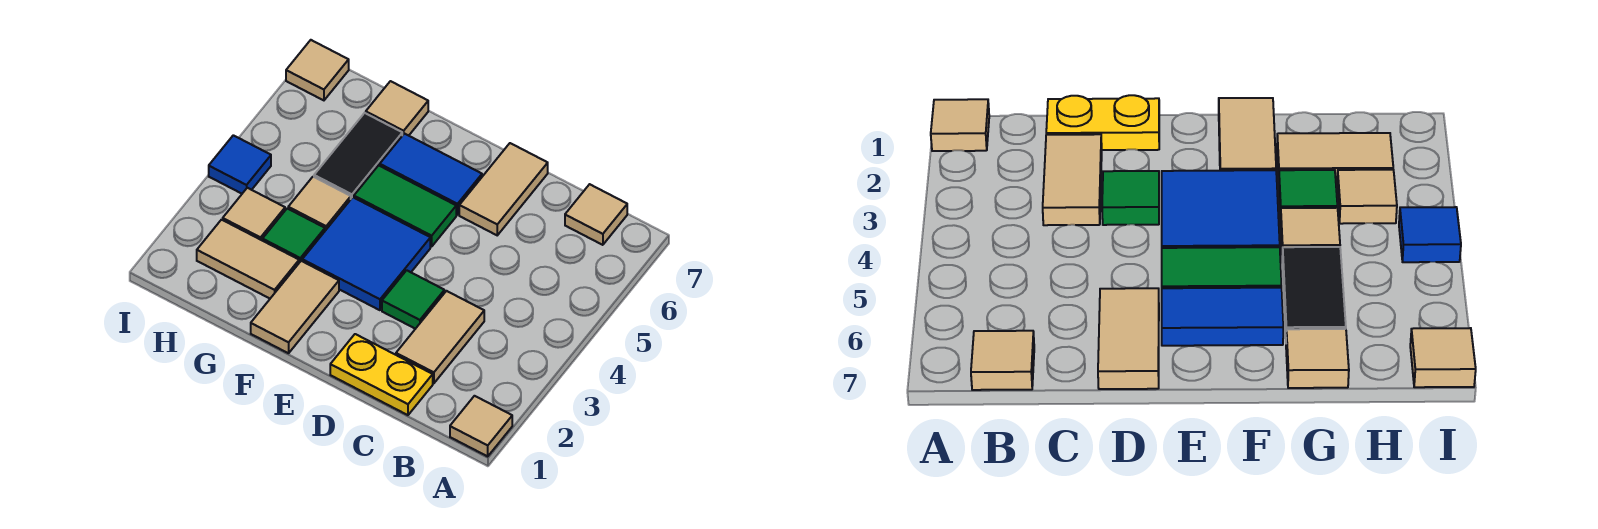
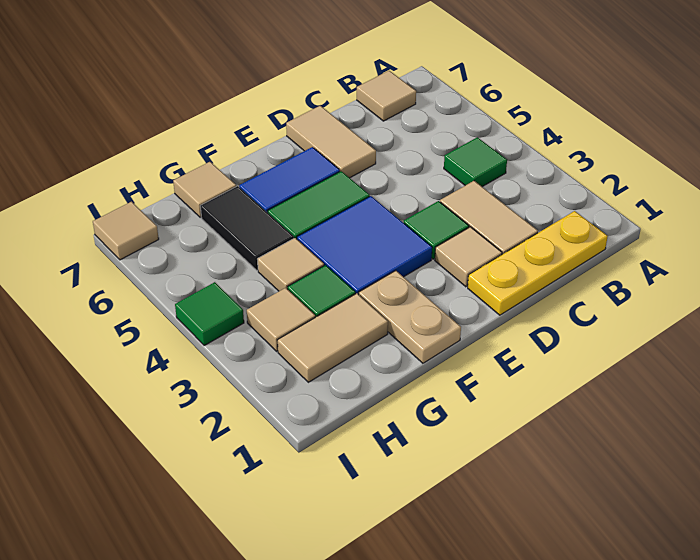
tan 1x1 tile [450,396,512,456] -> tan 1x1 tile moved to [435,227,502,287]
none -> green 1x1 tile [444,137,507,187]
yellow 1x2 plate [330,334,433,415] -> yellow 1x3 plate [468,211,608,315]
tan 1x2 tile [251,261,339,353] -> tan 1x2 plate [359,271,461,363]
blue 1x1 tile [209,135,271,194] -> green 1x1 tile [175,282,244,345]

